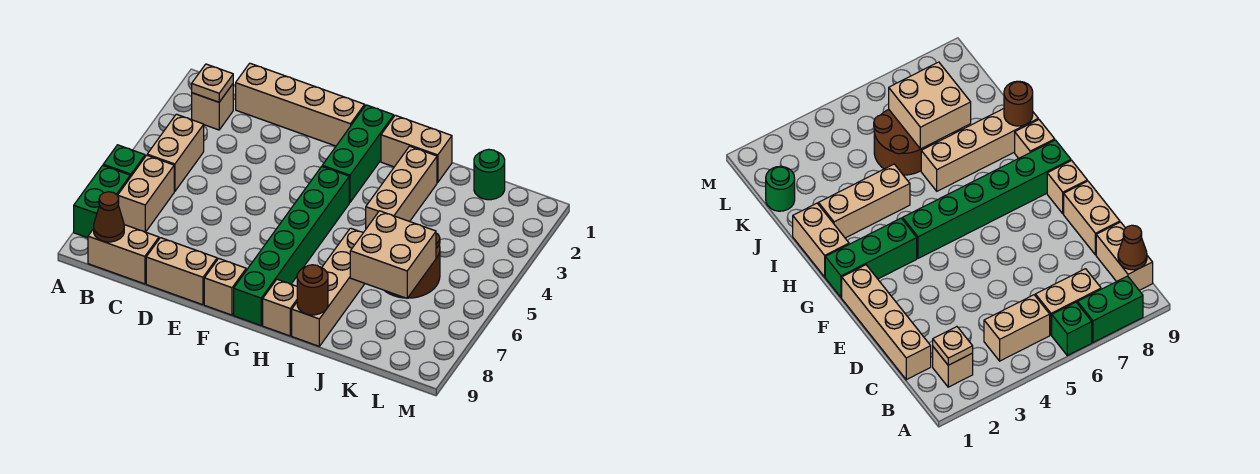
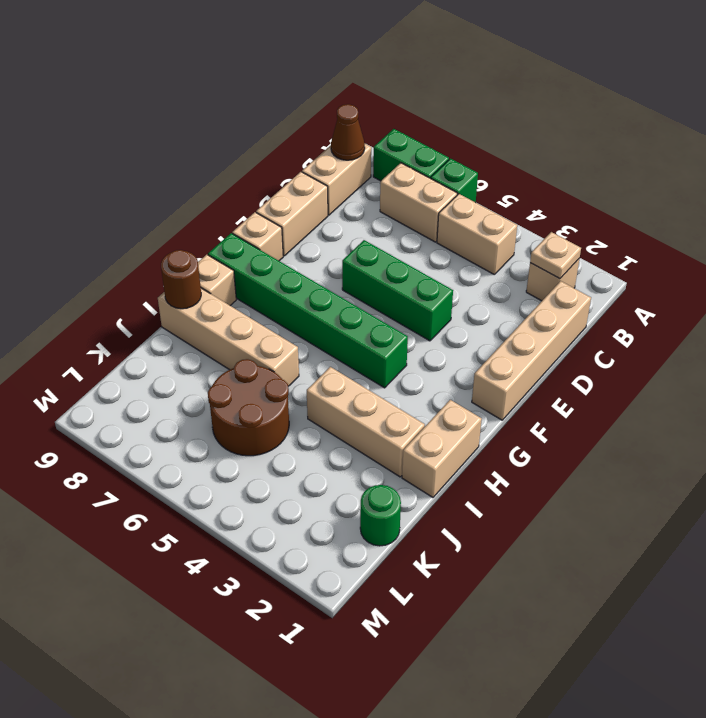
green 1x3 brick [322,105,394,203] -> green 1x3 brick moved to [342,240,453,341]
tan 2x2 brick [350,211,436,298] -> none

